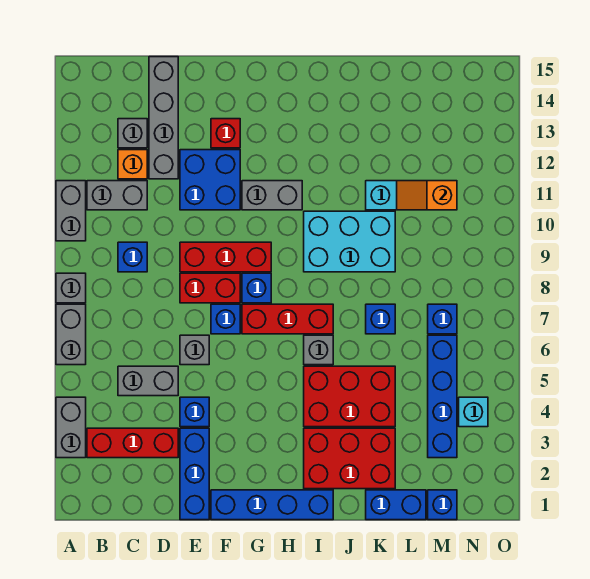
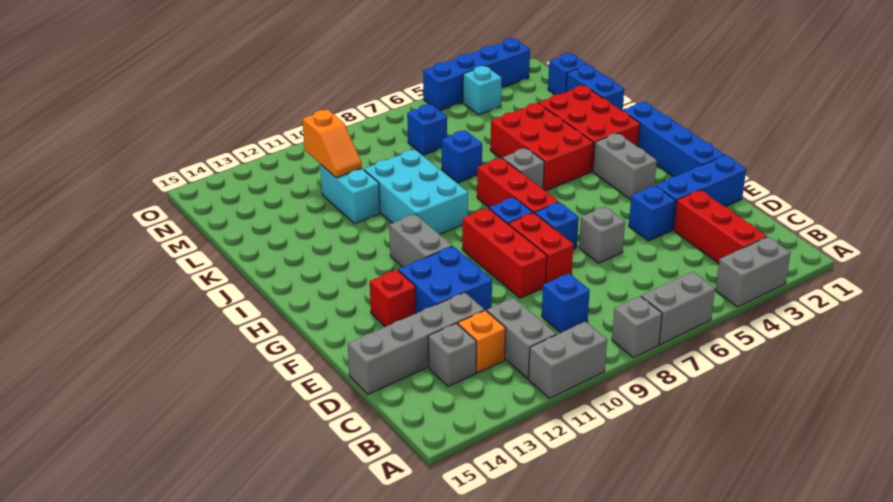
grey 1x2 brick [118,366,178,396] -> grey 1x2 brick moved to [593,133,657,199]
blue 1x4 brick [428,335,457,458] -> blue 1x4 brick moved to [423,38,530,111]

